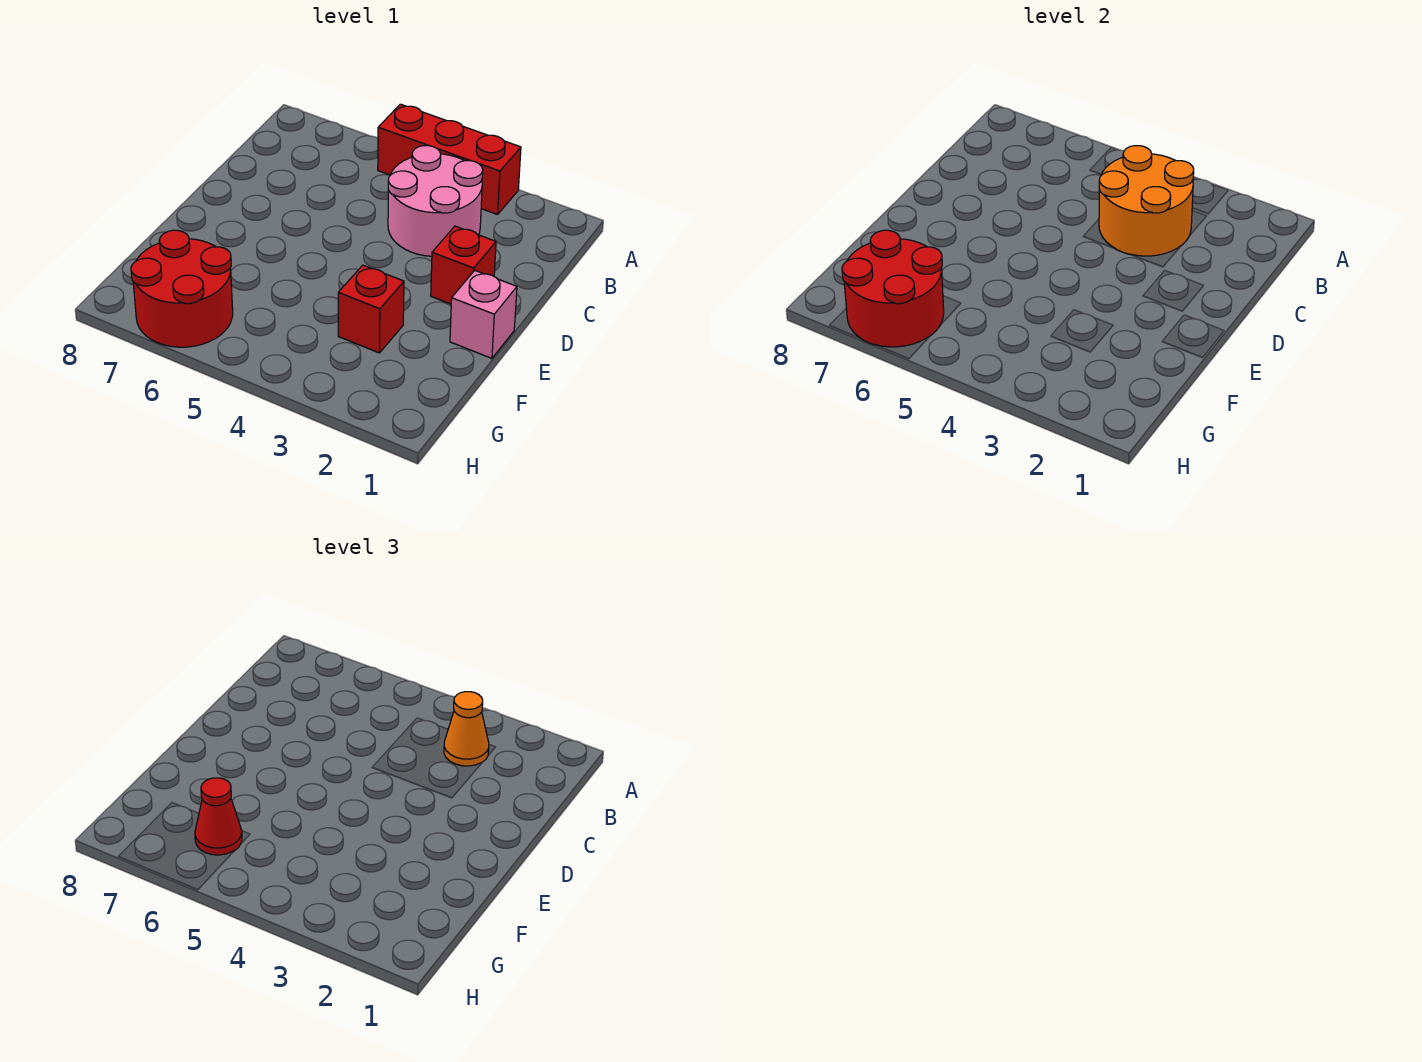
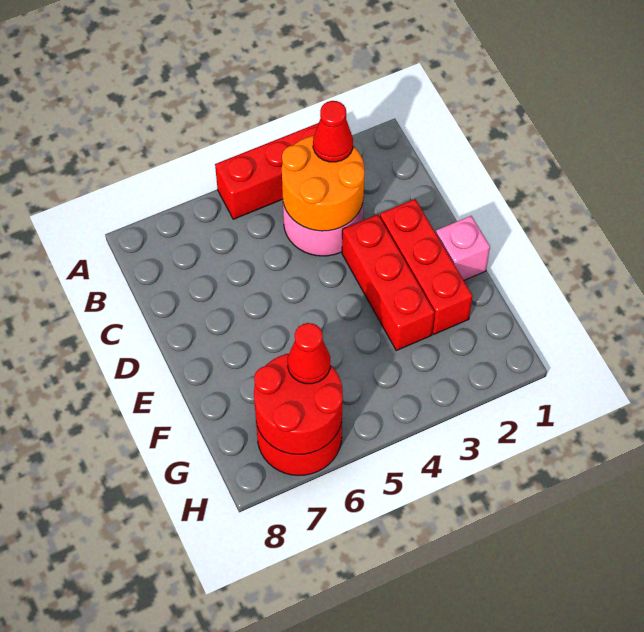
orange 1x1 cone [444,692,489,766] -> red 1x1 cone [313,101,353,162]
red 1x1 brick [431,226,496,304] -> red 1x3 brick [380,199,473,334]
red 1x1 brick [338,265,404,353] -> red 1x3 brick [342,214,435,351]

